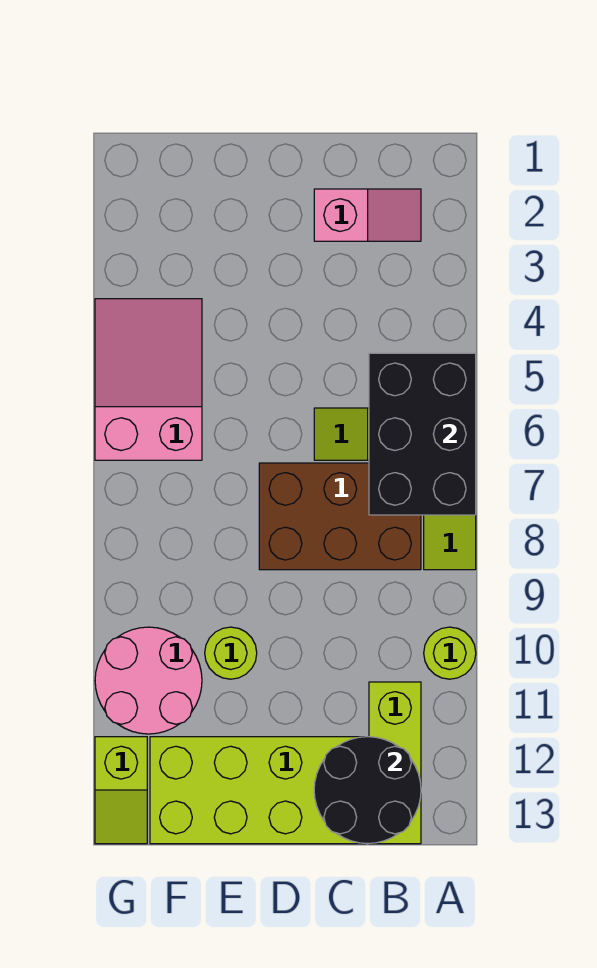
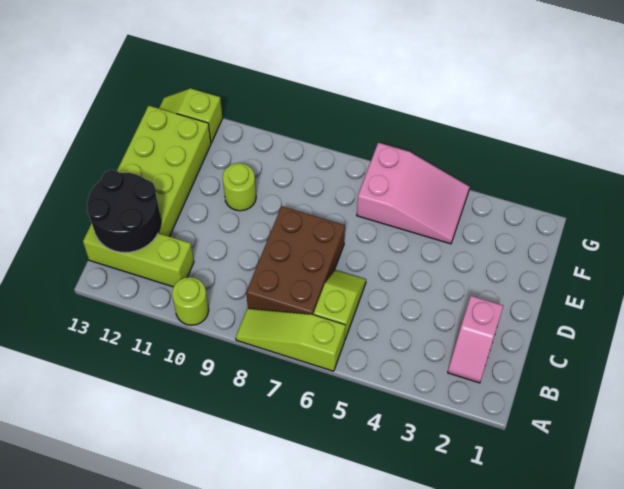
black 2x3 brick [369,353,476,515] -> none
pink 2x2 round brick [95,627,202,734] -> none

